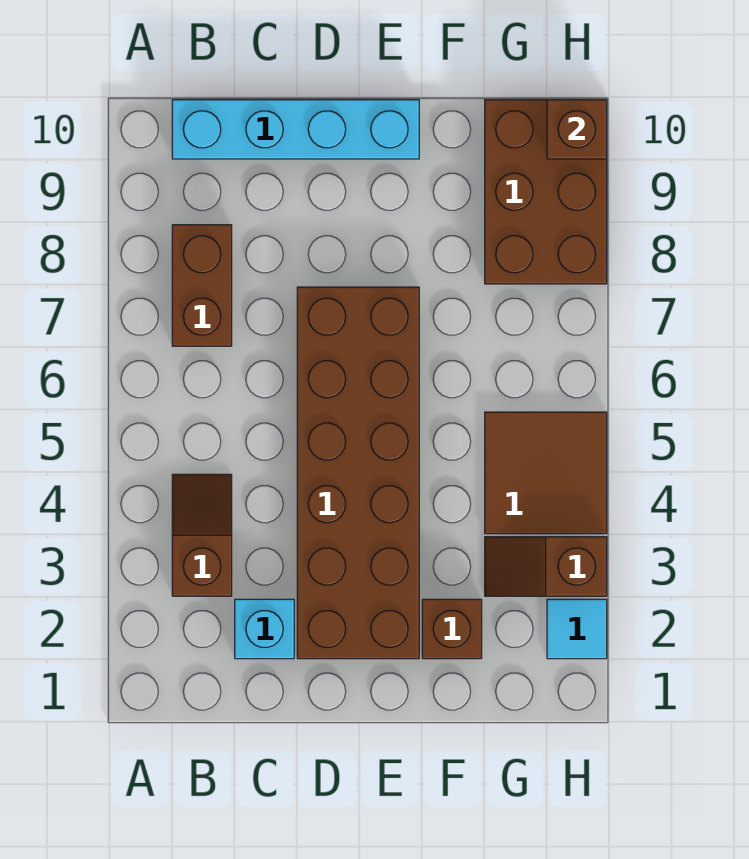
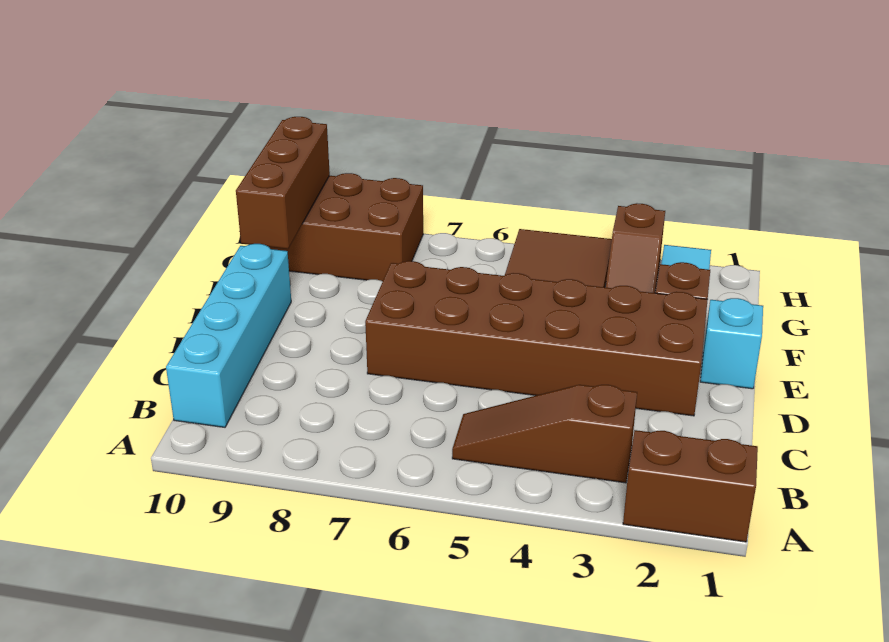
brown 1x2 slope [172,474,232,596] -> brown 1x3 slope [452,385,637,483]
brown 1x2 brick [172,225,232,346] -> brown 1x2 brick moved to [623,430,758,542]
cyan 1x1 brick [235,599,294,659] -> cyan 1x1 brick moved to [700,298,763,389]
brown 1x1 brick [547,100,607,159] -> brown 1x3 brick [236,117,330,249]

